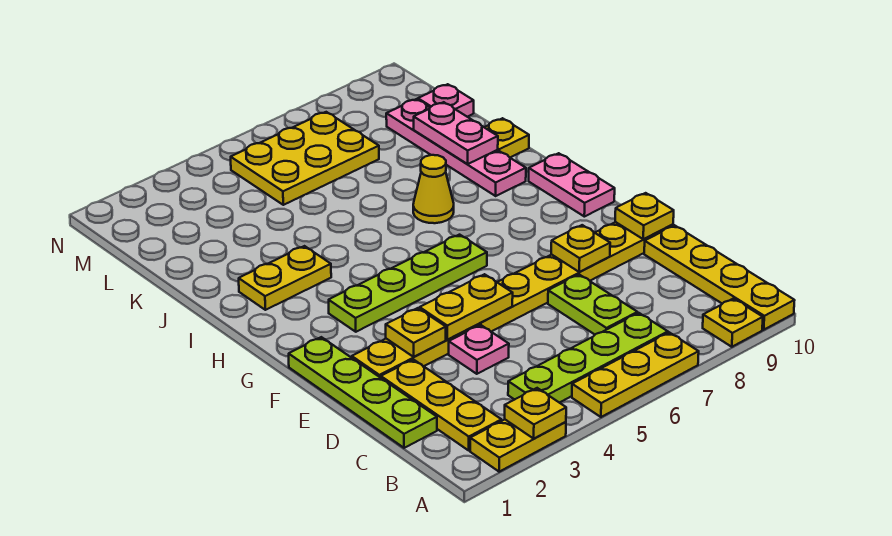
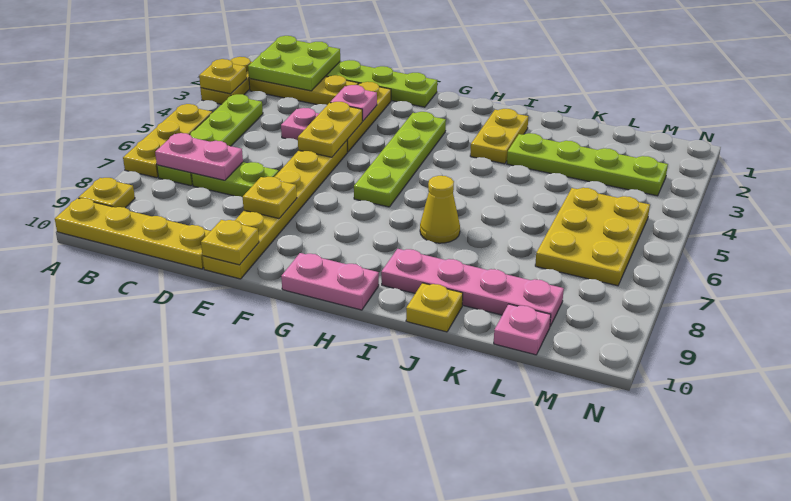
none -> lime 2x2 plate [248,36,340,91]
yellow 1x1 plate [386,308,446,357] -> pink 1x1 plate [330,85,377,121]
none -> lime 1x4 plate [507,133,668,196]
pink 1x2 plate [414,102,498,164] -> pink 1x2 plate moved to [155,133,243,180]

